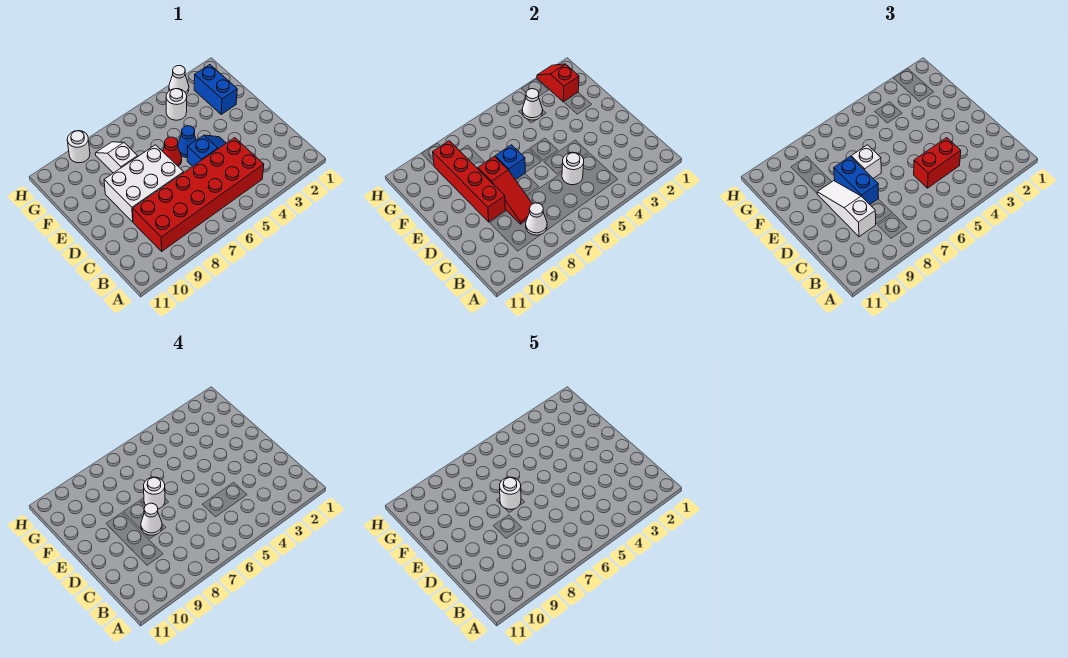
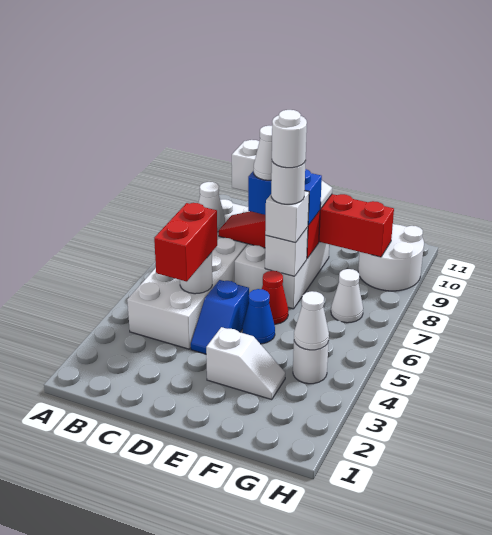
red 2x6 brick [133,138,264,251] -> white 2x6 brick [127,199,250,349]
blue 1x1 brick [495,145,525,180] -> white 1x1 brick [265,227,308,276]
blue 1x2 brick [194,65,237,114] -> none
white 1x2 slope [95,142,138,173] -> white 1x2 slope moved to [206,327,285,399]
red 1x2 slope [537,64,579,102] -> none
white 1x1 cone [169,66,189,94] -> white 1x1 cone moved to [331,269,363,323]
white 1x1 round brick [67,131,90,163] -> white 2x2 round brick [358,224,424,291]

